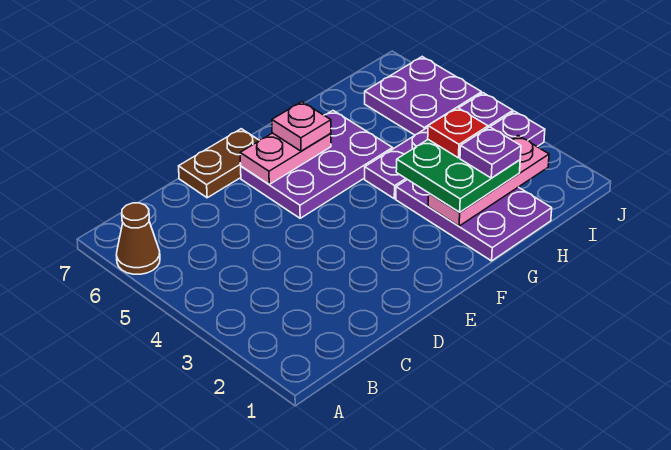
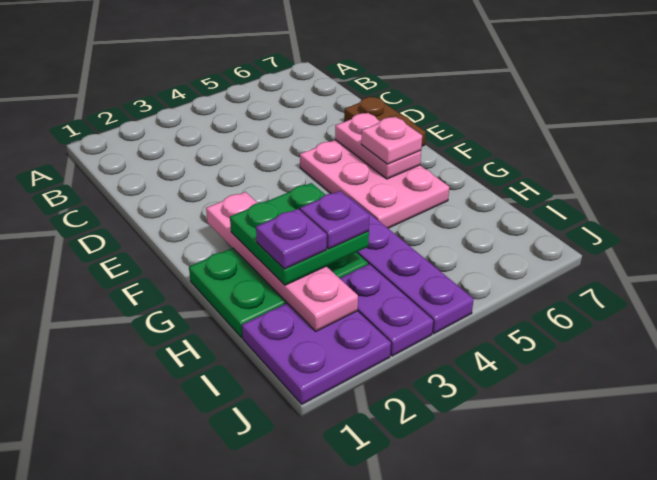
brown 1x1 cone [116,203,160,274] -> none
purple 2x3 plate [241,111,393,218] -> pink 2x3 plate [300,140,449,228]
purple 2x3 plate [396,180,552,261] -> green 2x3 plate [189,248,368,338]
pink 1x3 plate [428,136,549,226] -> pink 1x4 plate [206,192,358,331]
red 1x1 plate [428,107,488,158] -> purple 1x1 plate [300,191,370,249]
purple 2x2 plate [365,57,482,135] -> purple 2x2 plate moved to [242,303,391,404]

